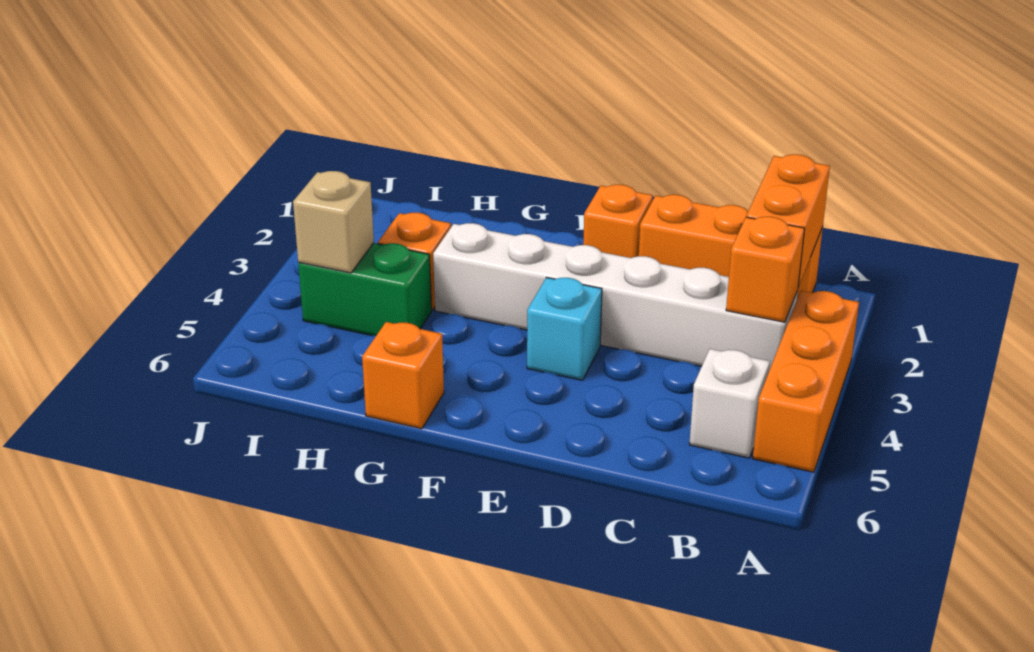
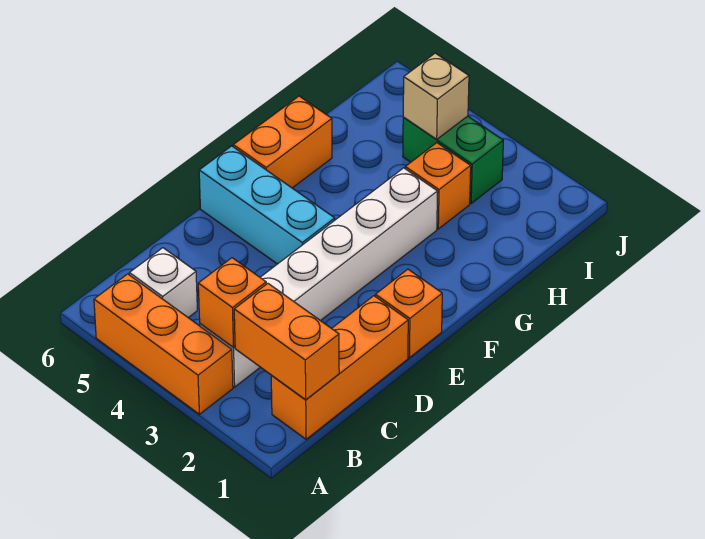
cyan 1x1 brick [527,278,602,380] -> cyan 1x3 brick [199,146,335,264]
orange 1x1 brick [362,322,444,429] -> orange 1x2 brick [233,96,332,188]
green 1x2 brick [298,243,431,336] -> green 1x2 brick turned to [403,116,503,203]

